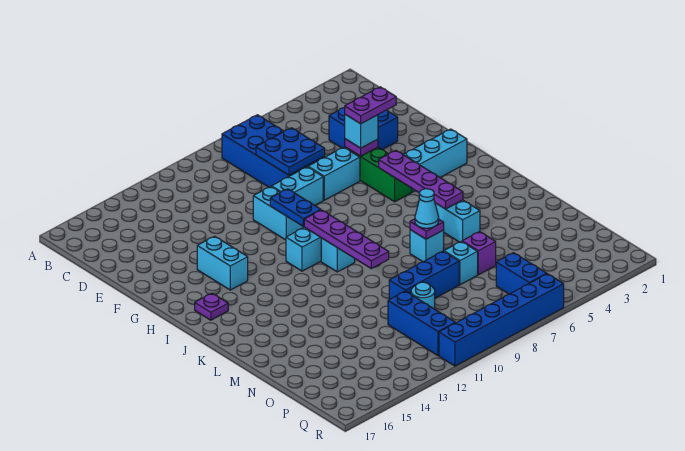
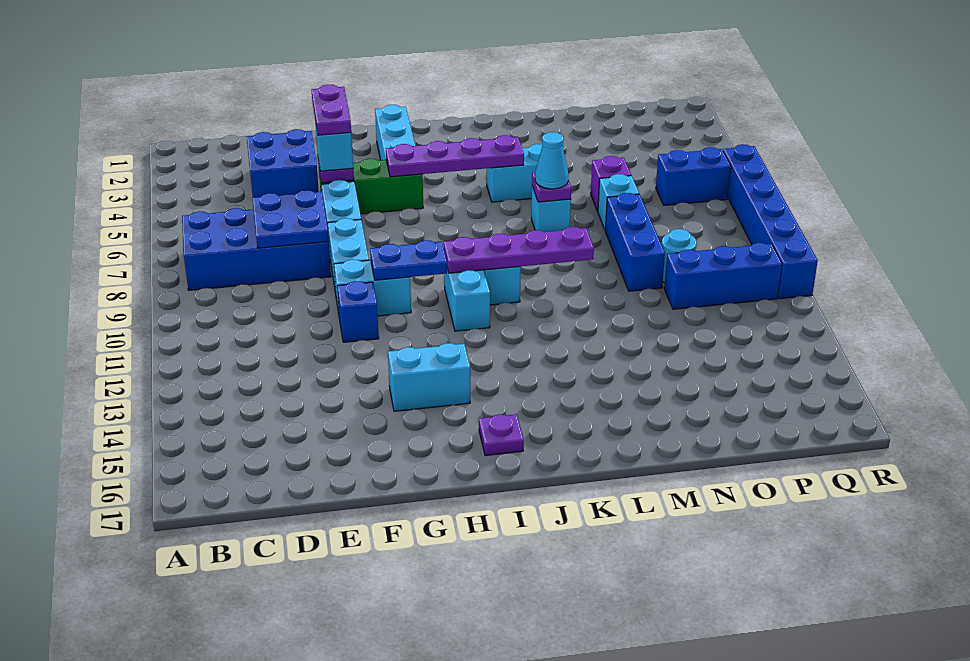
none -> blue 1x1 brick [337,281,379,342]

